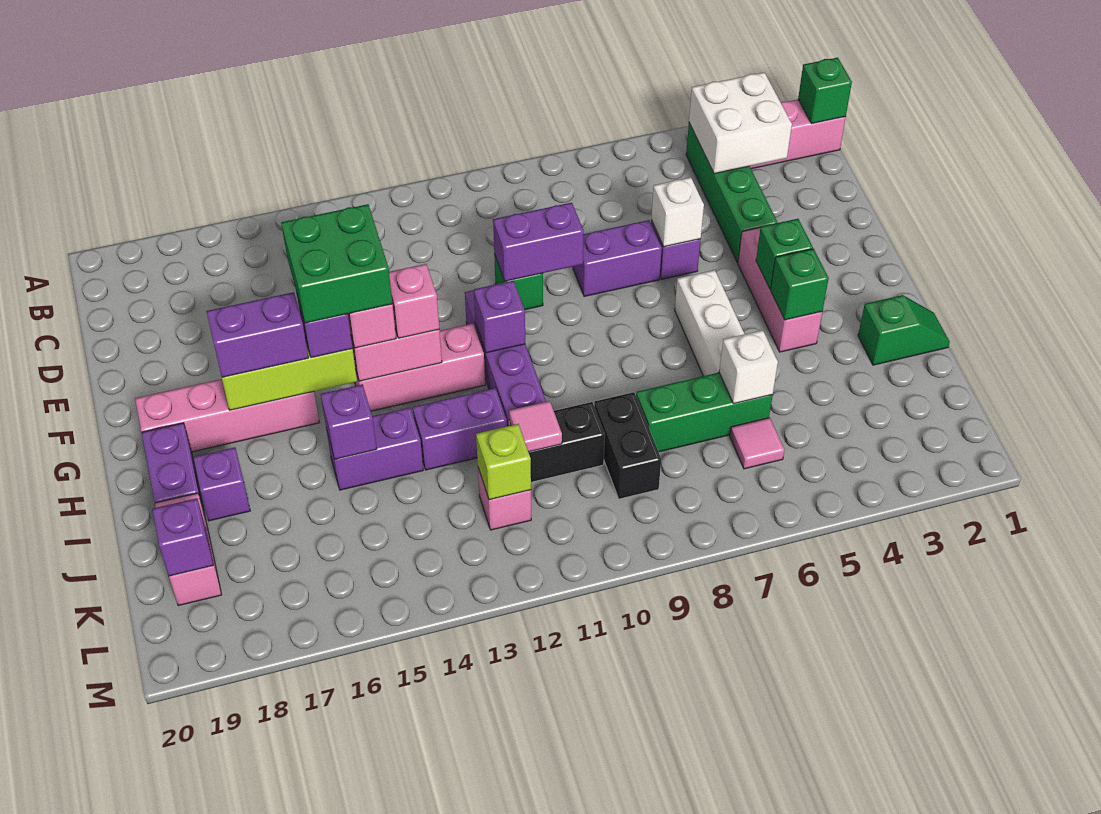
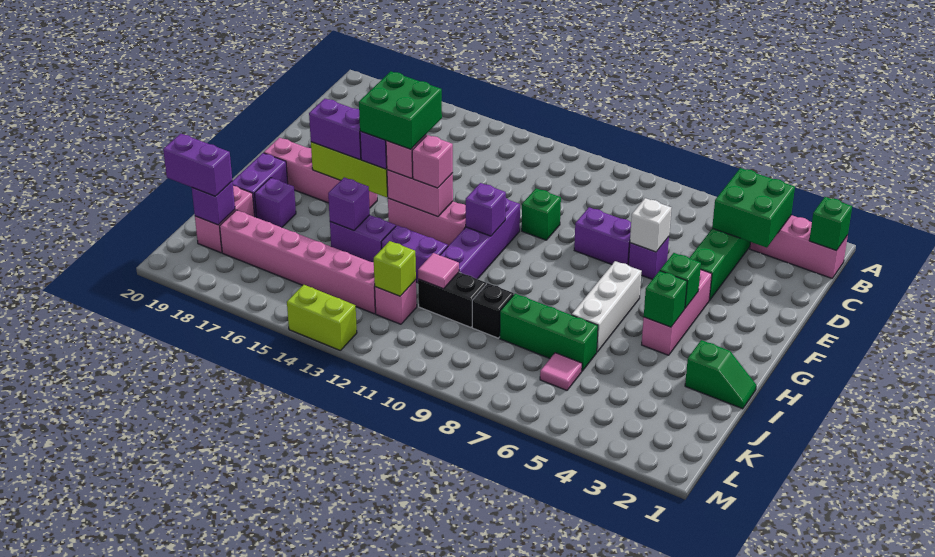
white 2x2 brick [689,73,792,174] -> green 2x2 brick [712,168,795,248]
purple 1x2 brick [493,203,584,281] -> purple 1x2 brick moved to [163,134,232,196]
white 1x1 brick [719,330,778,404] -> none
black 1x2 brick [594,392,661,499] -> black 1x1 brick [472,283,514,338]
none -> pink 1x6 brick [220,210,376,314]
none -> lime 1x2 brick [287,285,357,351]

